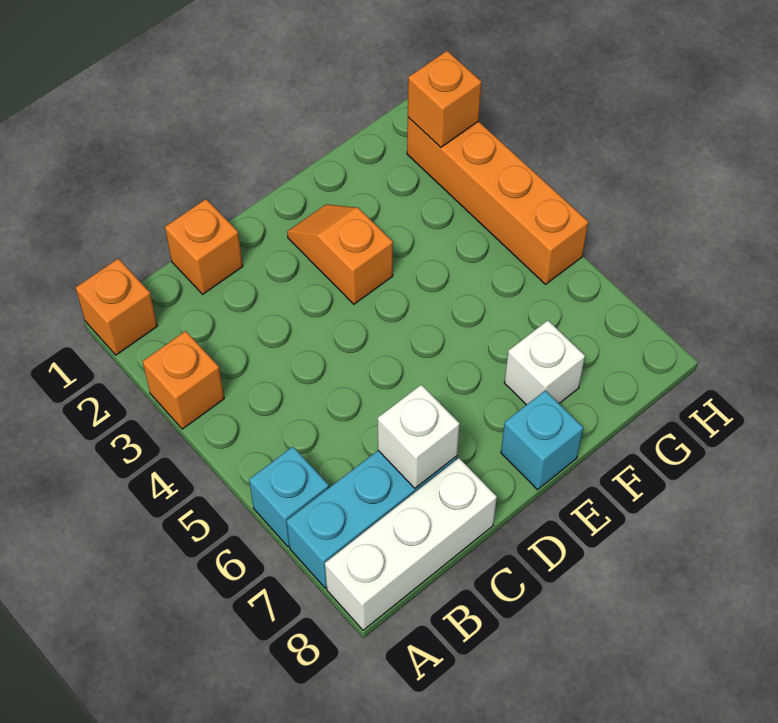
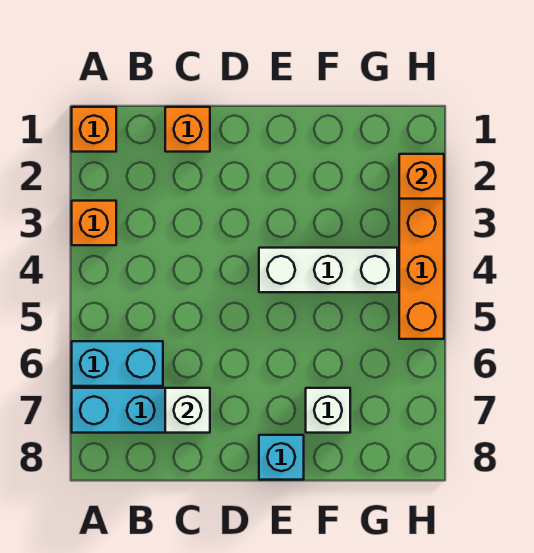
cyan 1x1 brick [249,447,329,547] -> cyan 1x2 brick [72,341,163,386]
white 1x3 brick [325,458,497,630] -> white 1x3 brick moved to [259,248,397,292]
orange 1x2 slope [287,204,393,304] -> none

